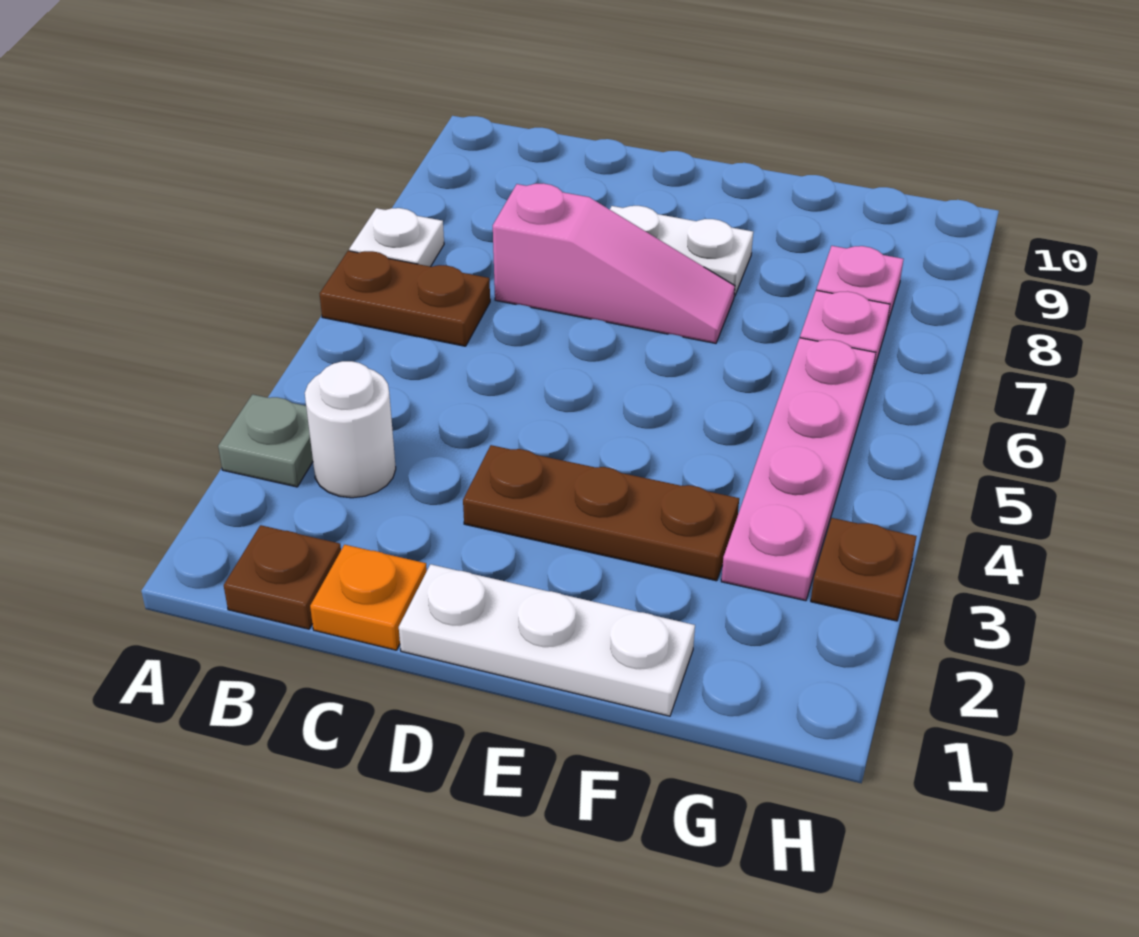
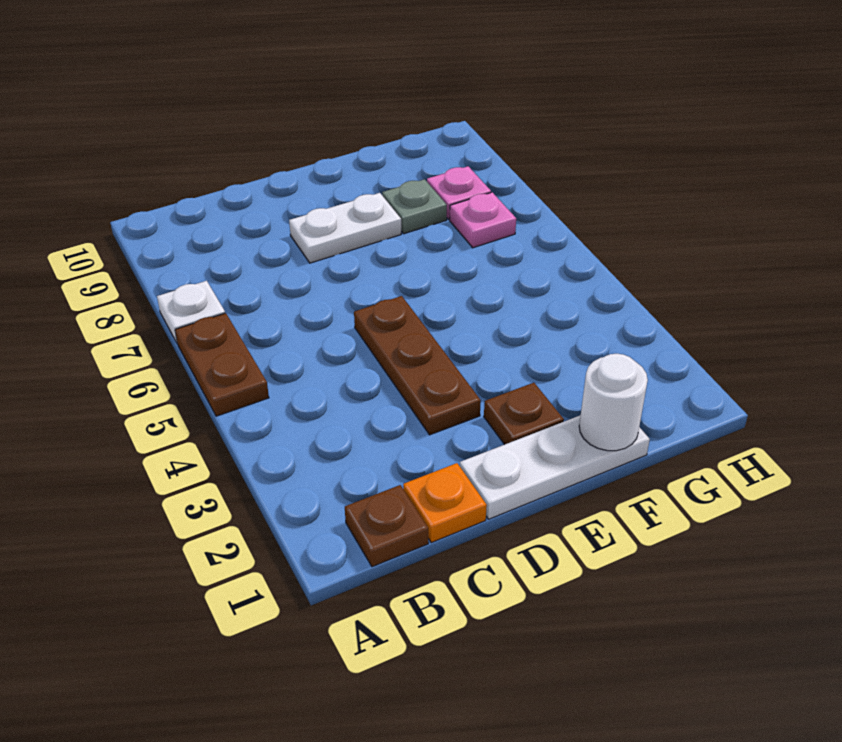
grey 1x1 plate [218,394,313,487] -> grey 1x1 plate moved to [382,179,447,234]
brown 1x2 plate [320,251,490,346] -> brown 1x2 plate turned to [175,313,269,416]
white 1x1 round brick [305,361,396,498] -> white 1x1 round brick moved to [579,354,648,451]
pink 1x3 slope [493,183,735,343] -> none
brown 1x3 plate [463,445,739,581] -> brown 1x3 plate turned to [354,296,481,435]
pink 1x4 plate [721,338,876,601] -> none
brown 1x1 plate [811,518,917,621] -> brown 1x1 plate moved to [484,383,564,445]

